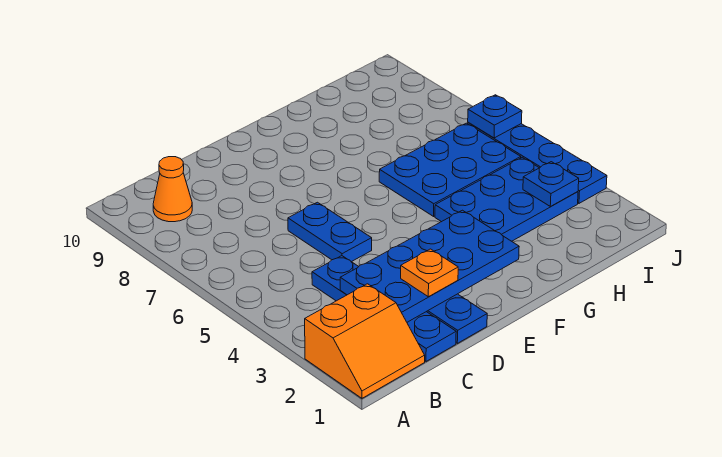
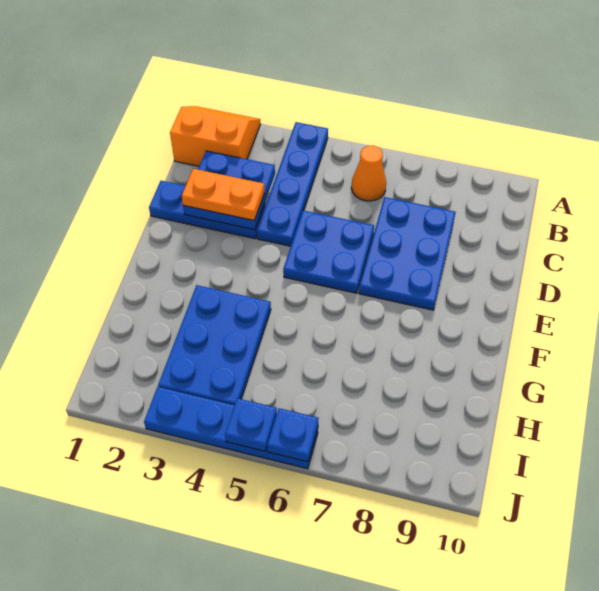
orange 2x2 slope [305,284,425,398] -> orange 2x2 slope turned to [170,106,260,166]
orange 1x1 cone [153,157,192,222] -> orange 1x1 cone moved to [351,146,386,201]
blue 1x4 plate [312,256,456,361] -> blue 1x4 plate turned to [257,122,328,246]
blue 2x4 plate [340,210,519,322] -> blue 2x2 plate [183,151,275,230]
orange 1x1 plate [401,249,458,297] -> orange 1x2 plate [182,169,264,220]
blue 1x2 plate [288,202,372,262] -> blue 2x2 plate [283,211,374,293]
blue 2x3 plate [379,123,521,216] -> blue 2x3 plate moved to [359,197,456,310]
blue 1x1 plate [523,162,579,206] -> blue 1x1 plate moved to [225,398,277,451]

